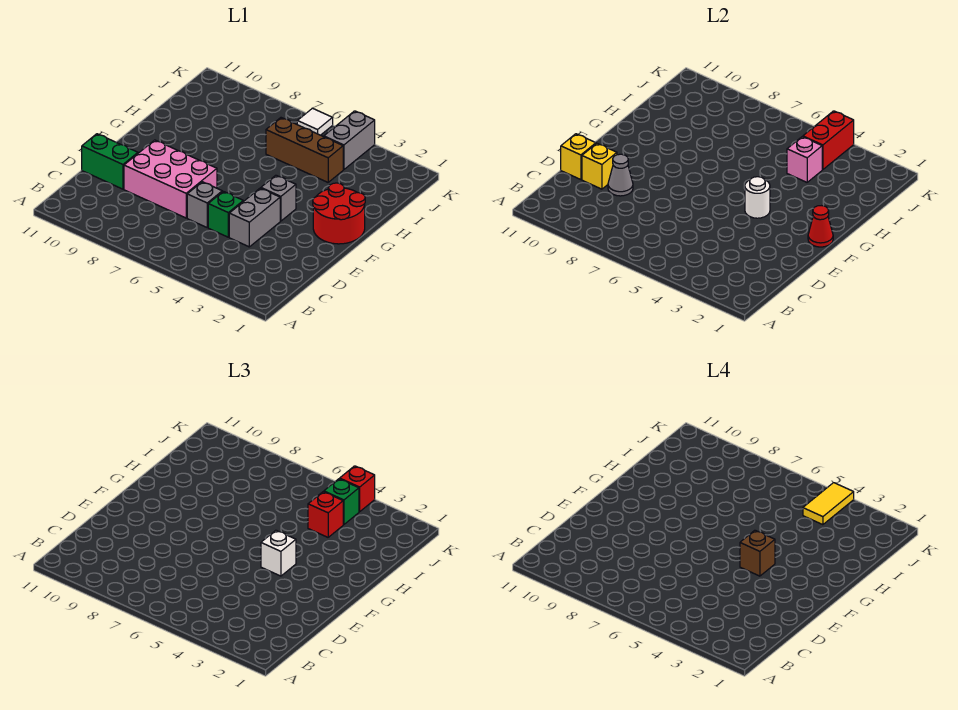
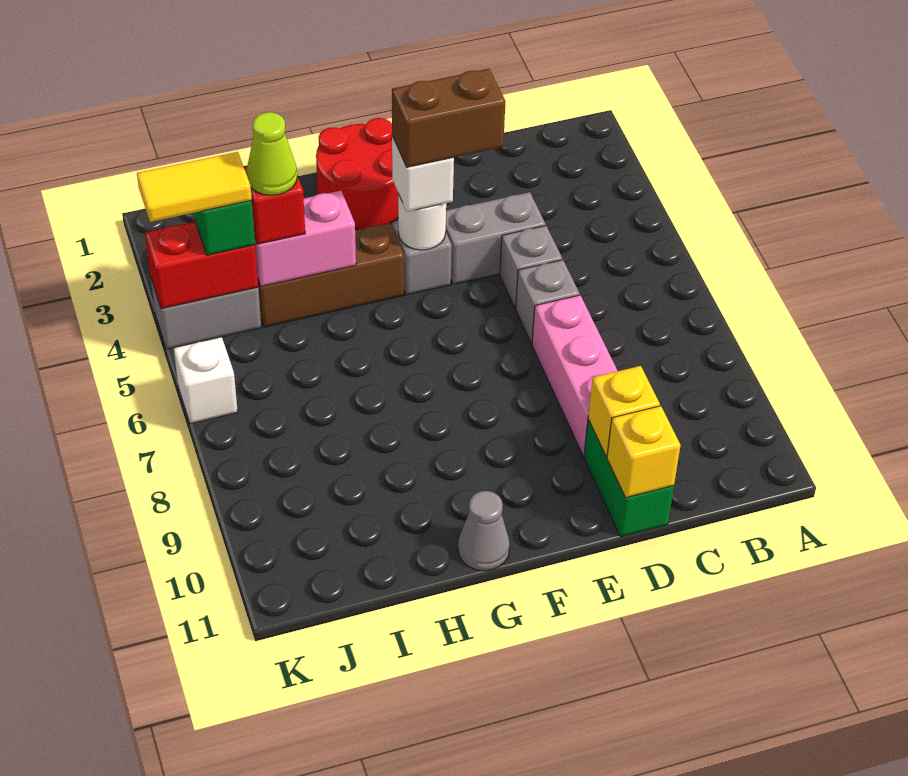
green 1x1 brick [208,191,243,237] -> grey 1x1 brick [500,226,562,308]
pink 2x3 brick [124,140,217,218] -> pink 1x3 brick [532,295,617,456]
grey 1x1 cone [608,154,633,196] -> grey 1x1 cone moved to [458,491,510,571]
red 1x1 cone [808,206,833,247] -> none
brown 1x1 brick [740,530,775,576] -> brown 1x2 brick [392,69,505,167]
brown 1x3 brick [266,118,343,182] -> brown 1x3 brick turned to [258,223,404,327]
pink 1x1 brick [787,137,822,182] -> pink 1x2 brick [255,191,356,286]
none -> lime 1x1 cone [247,112,297,195]
red 1x1 brick [340,466,375,512] -> none
white 1x1 tile [297,108,333,135] -> white 1x1 brick [174,337,238,424]

